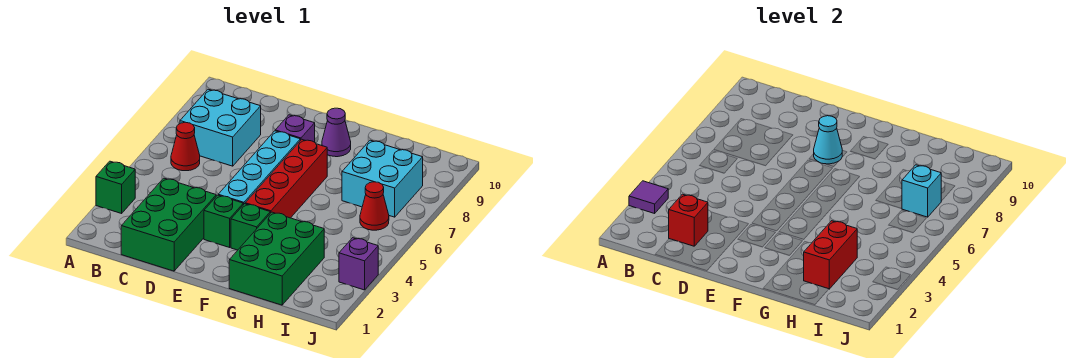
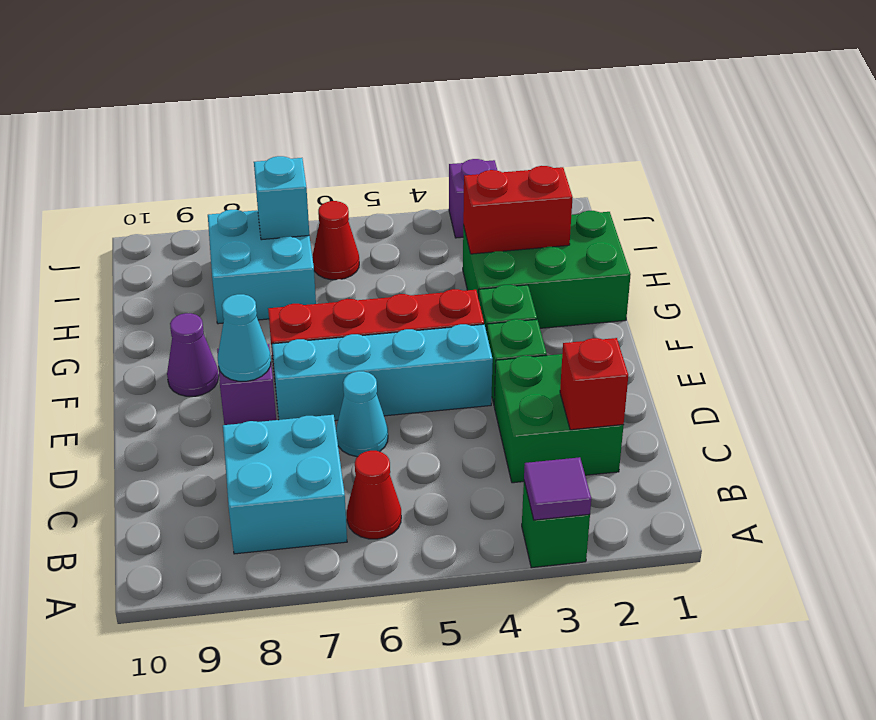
green 2x3 brick [121,178,216,271] -> green 2x2 brick [494,354,624,483]
none -> cyan 1x1 cone [336,371,388,457]

